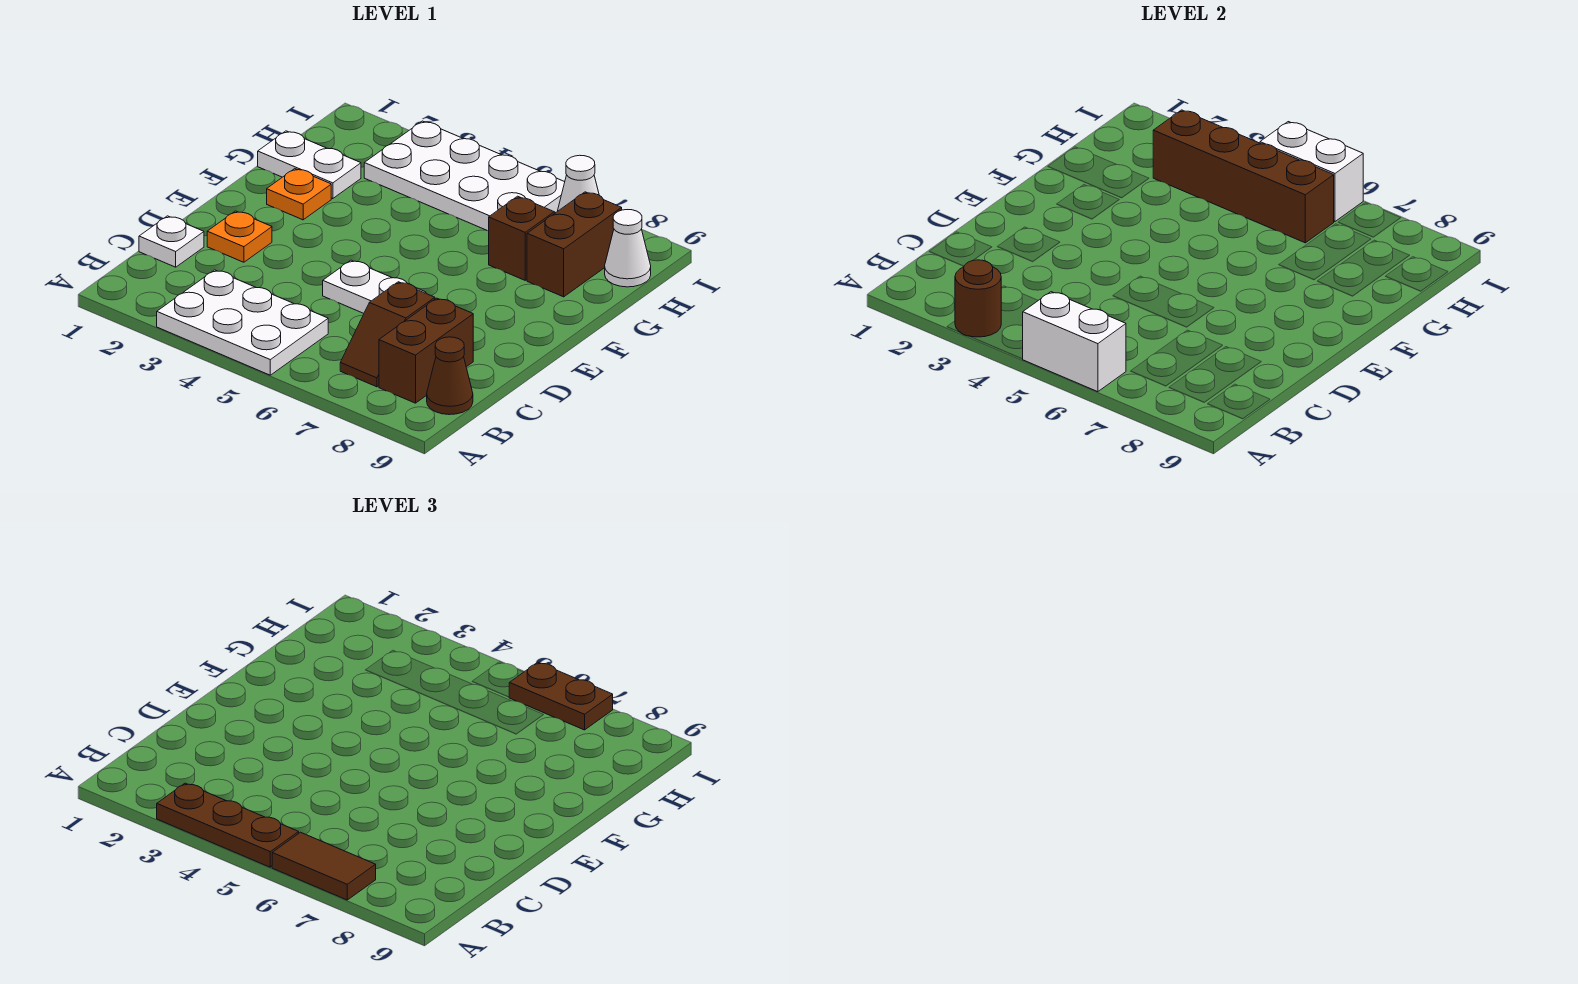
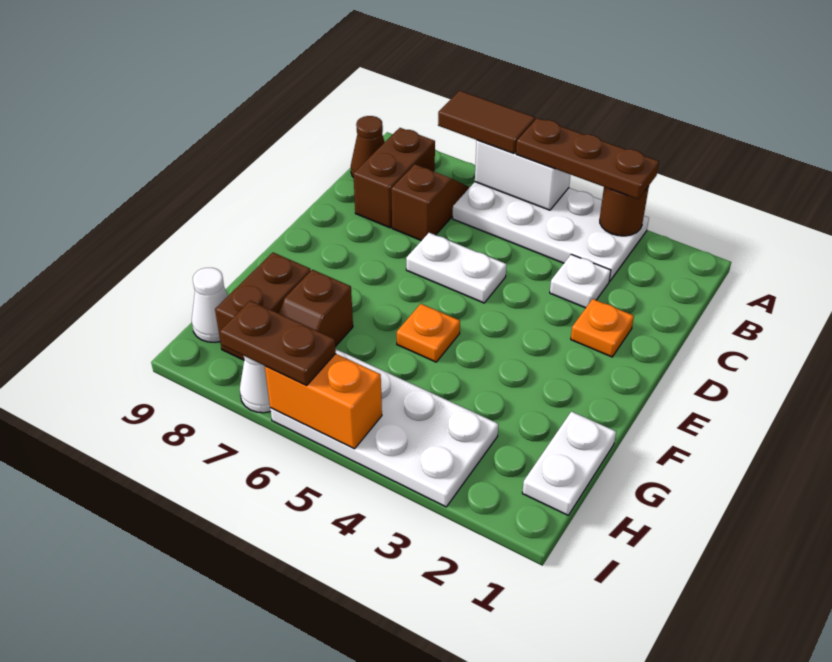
white 2x3 plate [157,270,328,375] -> white 2x4 plate [453,182,649,282]
white 1x1 plate [139,216,204,267] -> white 1x1 plate moved to [550,254,611,308]
orange 1x1 plate [267,169,331,220] -> orange 1x1 plate moved to [397,304,460,362]
white 1x2 plate [258,131,361,199] -> white 1x2 plate turned to [522,412,616,515]
brown 1x4 brick [1153,110,1334,243] -> none
white 1x2 brick [1260,122,1363,221] -> orange 1x2 brick [265,354,382,449]

